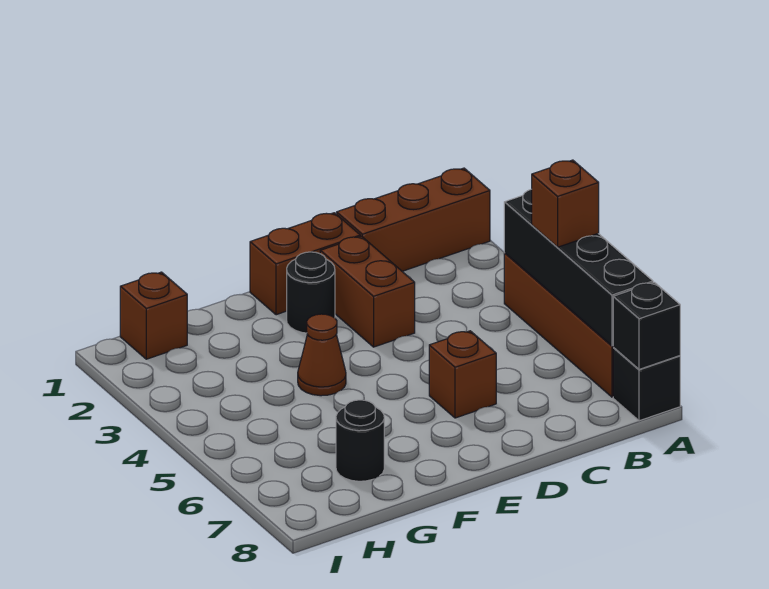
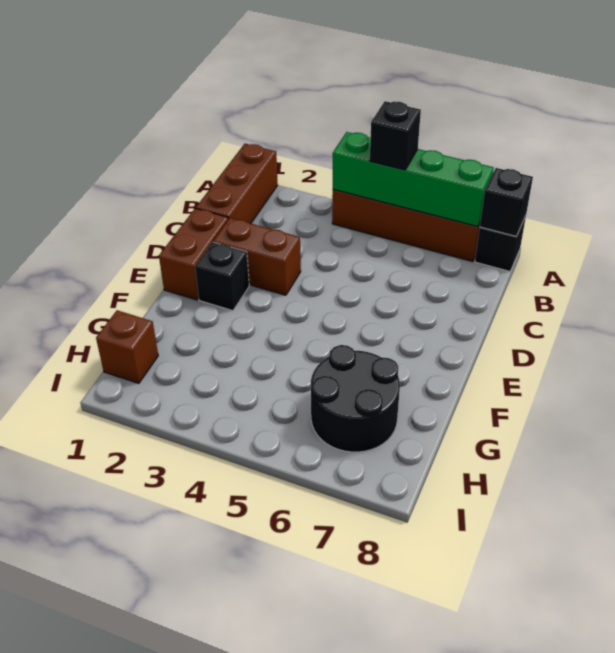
black 1x4 brick [504,189,653,346] -> green 1x4 brick [333,132,494,227]
brown 1x1 brick [532,160,599,247] -> black 1x1 brick [370,101,421,170]
brown 1x1 brick [429,331,496,418] -> none
black 1x1 round brick [287,252,335,333] -> black 1x1 brick [195,242,249,311]
brown 1x1 cone [298,314,346,396] -> none
black 1x1 round brick [336,400,384,481] -> black 2x2 round brick [311,345,400,452]

